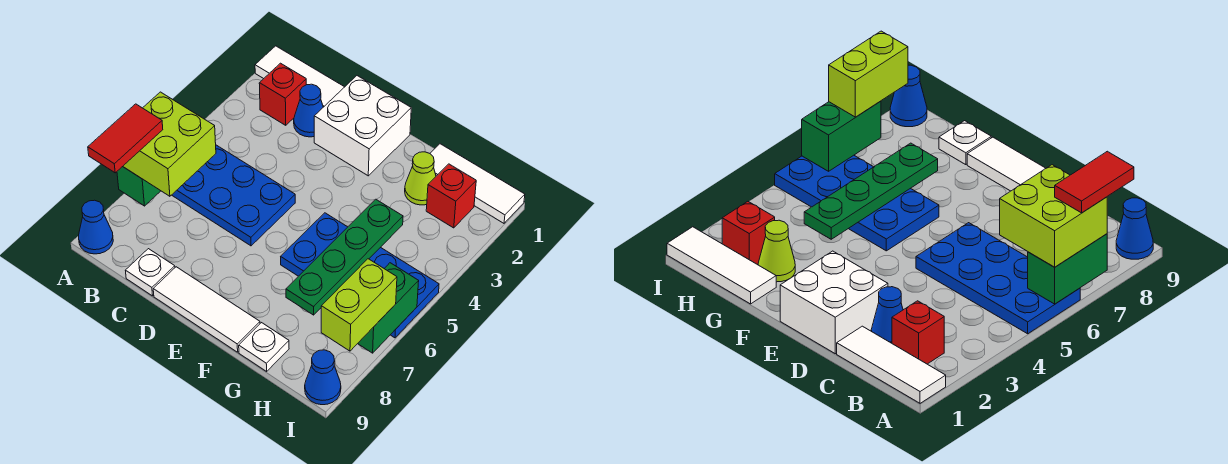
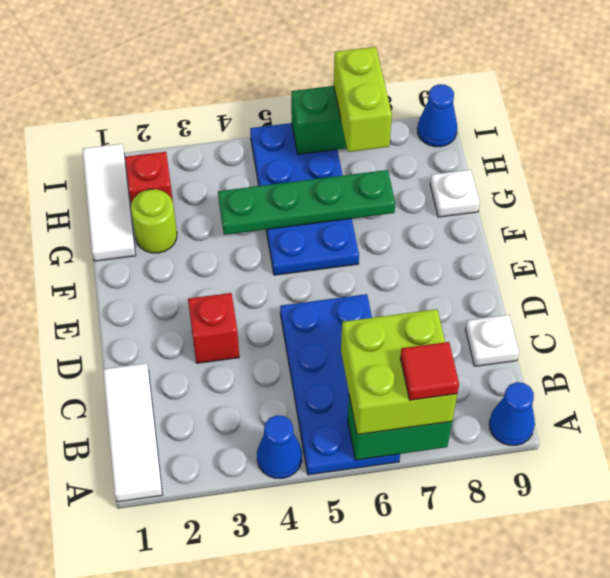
red 1x2 tile [88,104,163,173] -> red 1x1 tile [400,342,459,400]
red 1x1 brick [259,63,306,125] -> red 1x1 brick moved to [188,293,239,363]
blue 1x1 cone [294,84,323,137] -> blue 1x1 cone moved to [257,415,302,478]
white 2x2 brick [314,76,411,176] -> none
white 1x3 tile [153,267,260,352] -> none
lime 1x1 cone [405,152,436,205] -> lime 1x1 round brick [131,189,177,253]
lime 1x2 brick [321,259,397,351] -> lime 1x2 brick turned to [334,47,392,152]

